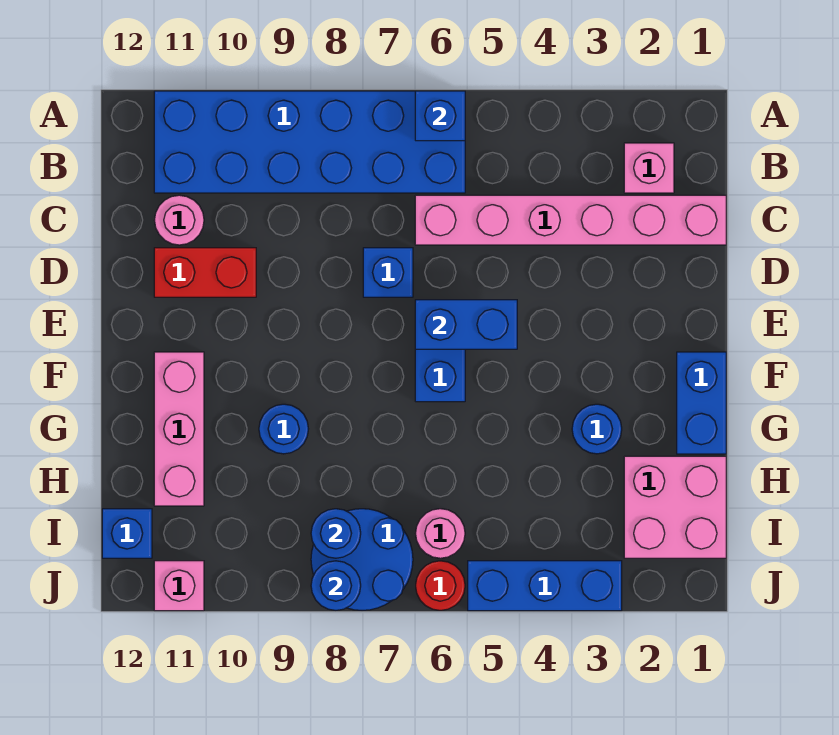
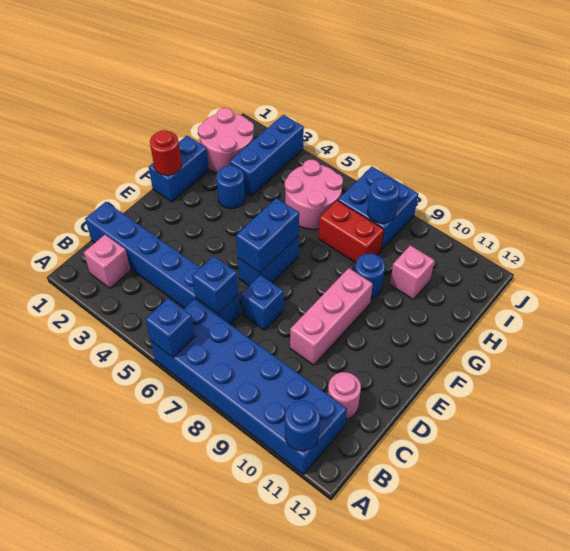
pink 1x6 brick [415,195,726,245] -> blue 1x6 brick [85,202,240,324]
red 1x2 brick [154,248,256,297] -> red 1x2 brick moved to [319,201,384,263]
blue 1x2 brick [415,300,517,349] -> blue 1x2 brick turned to [236,198,299,273]
pink 1x3 brick [154,352,204,506] -> pink 1x3 brick moved to [290,268,373,365]
pink 2x2 brick [624,456,726,558] -> pink 2x2 round brick [198,108,254,173]
pink 1x1 round brick [416,509,465,558] -> pink 2x2 round brick [285,160,343,229]
blue 2x2 round brick [311,509,413,610] -> blue 2x2 brick [338,167,418,250]
blue 1x1 brick [102,509,152,558] -> blue 1x1 brick moved to [192,256,238,314]
blue 1x3 brick [468,561,622,611] -> blue 1x3 brick turned to [230,115,304,196]
red 1x1 round brick [416,561,465,610] -> red 1x1 round brick moved to [150,130,181,175]
blue 1x1 round brick [311,561,361,610] -> blue 1x1 round brick moved to [285,401,320,451]
pink 1x1 brick [154,561,204,611] -> pink 1x1 brick moved to [390,245,435,299]

